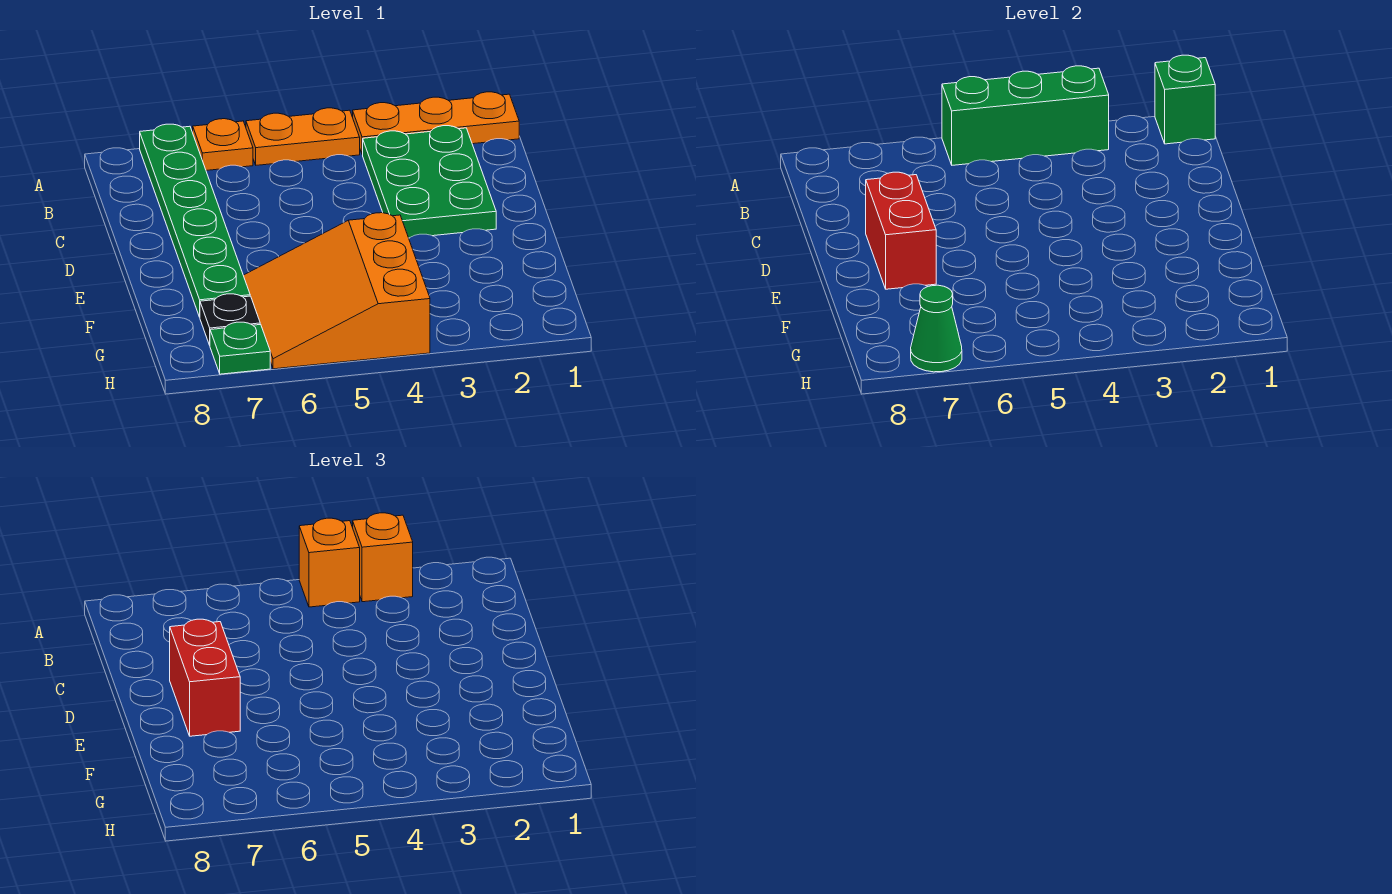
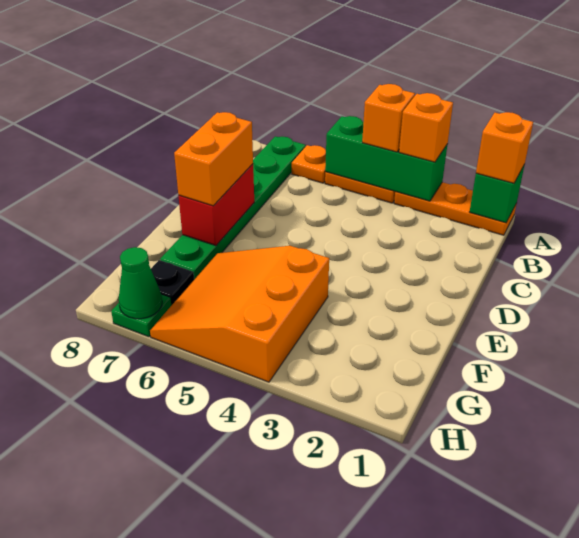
none -> orange 1x1 brick [476,112,533,183]
green 2x3 plate [363,126,496,238] -> none
red 1x2 brick [170,619,240,736] -> orange 1x2 brick [174,112,253,206]

